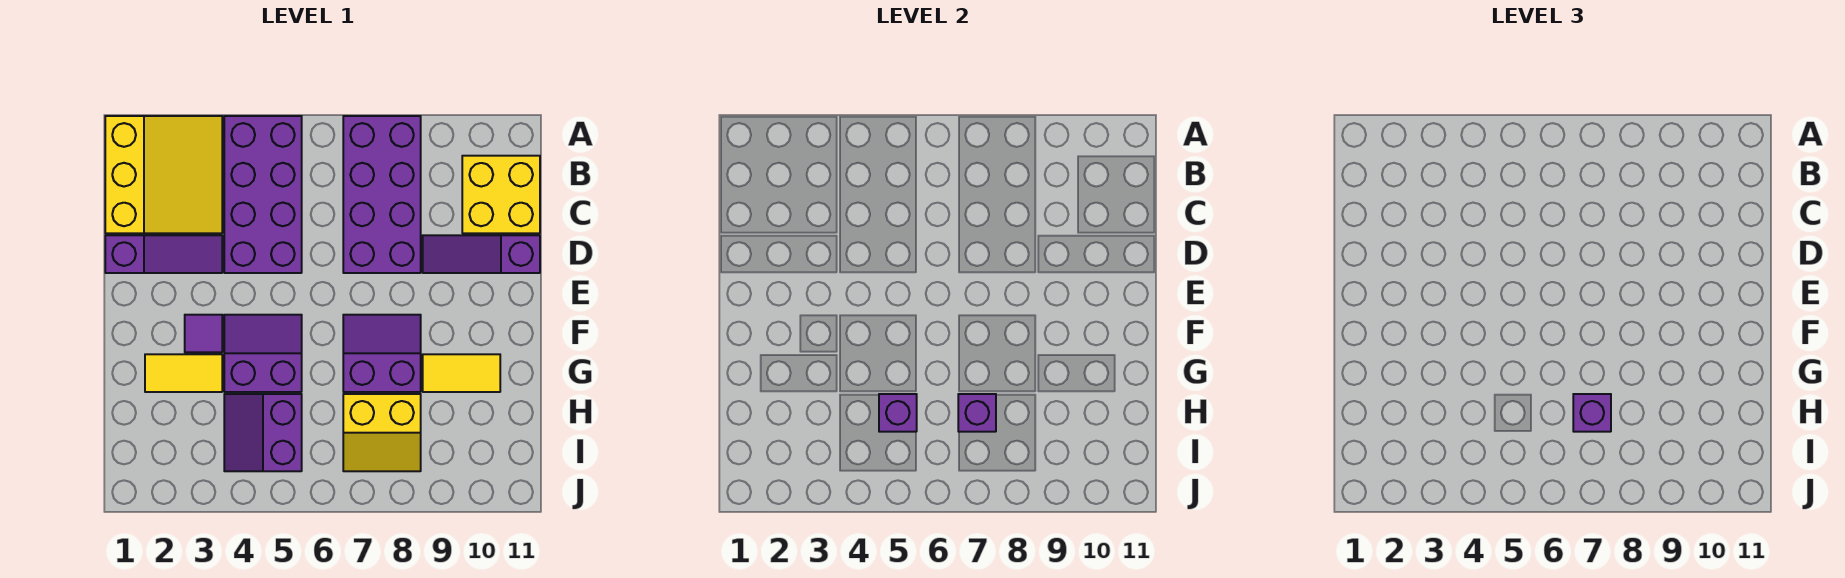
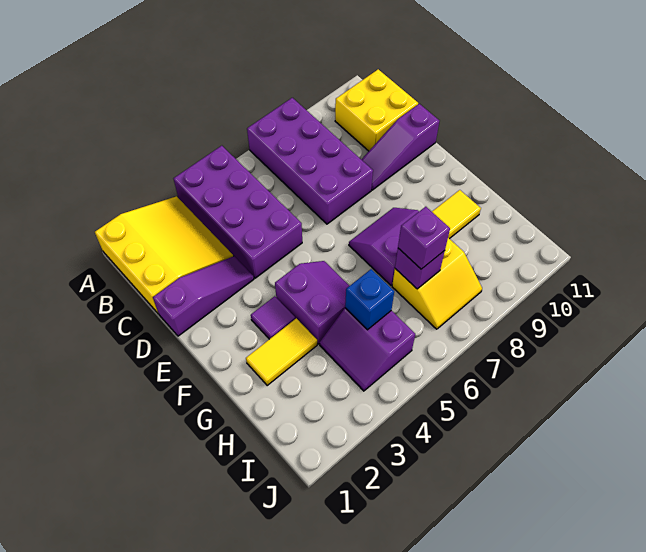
purple 2x2 slope [224,315,302,392] -> purple 2x2 slope turned to [275,261,349,344]
purple 1x1 brick [879,394,917,432] -> blue 1x1 brick [345,269,394,330]

